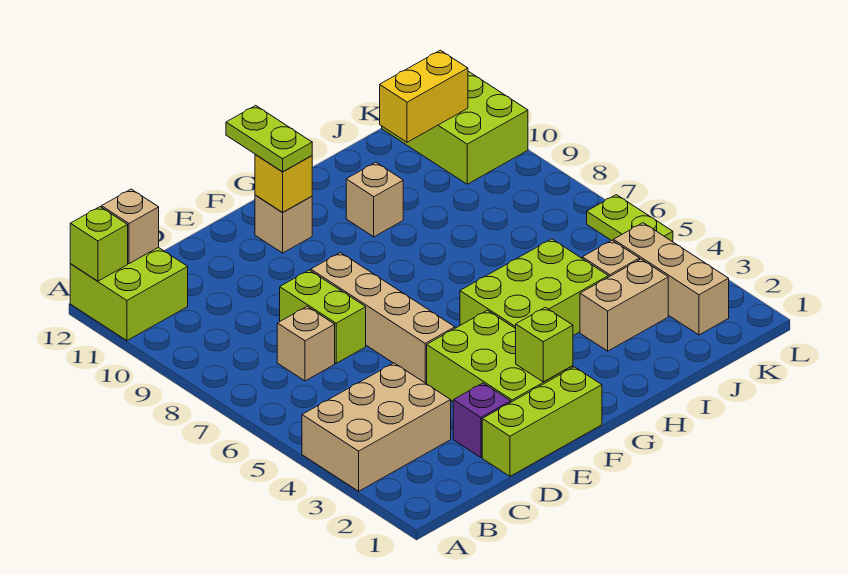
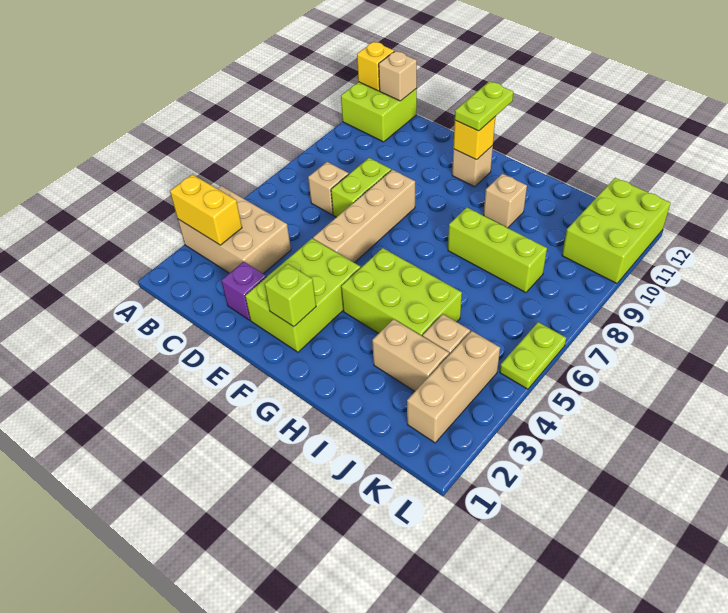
lime 1x1 brick [70,207,128,281] -> yellow 1x1 brick [357,42,394,91]
lime 1x3 brick [482,367,602,476] -> lime 1x3 brick moved to [448,208,547,293]
yellow 1x2 brick [380,50,468,142] -> yellow 1x2 brick moved to [170,174,242,245]

